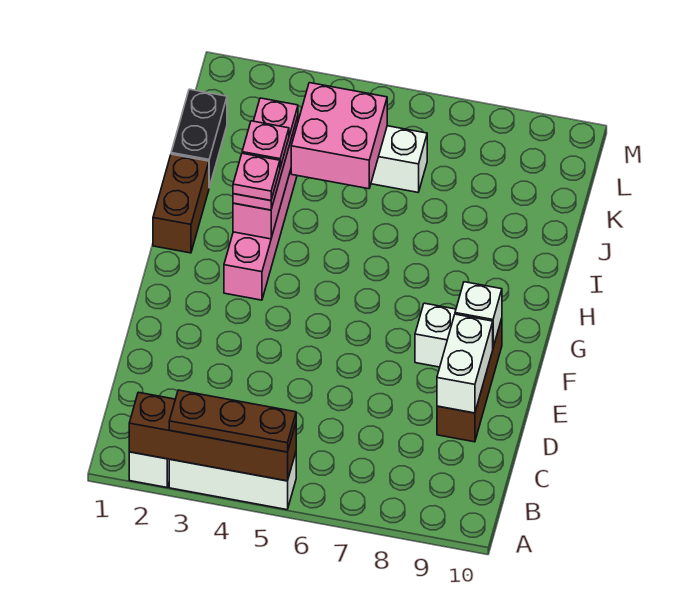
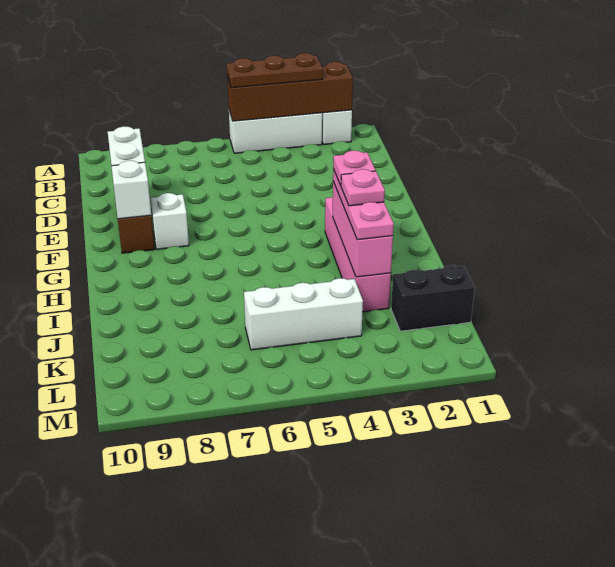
brown 1x2 brick [153,154,209,253] -> none
black 1x2 brick [171,89,227,187] -> black 1x2 brick turned to [391,265,475,331]
pink 2x2 brick [291,83,387,189] -> none

